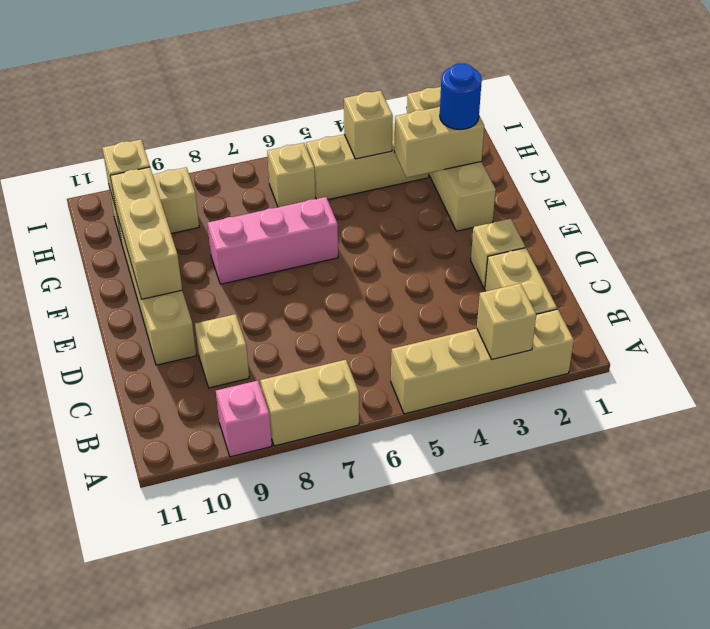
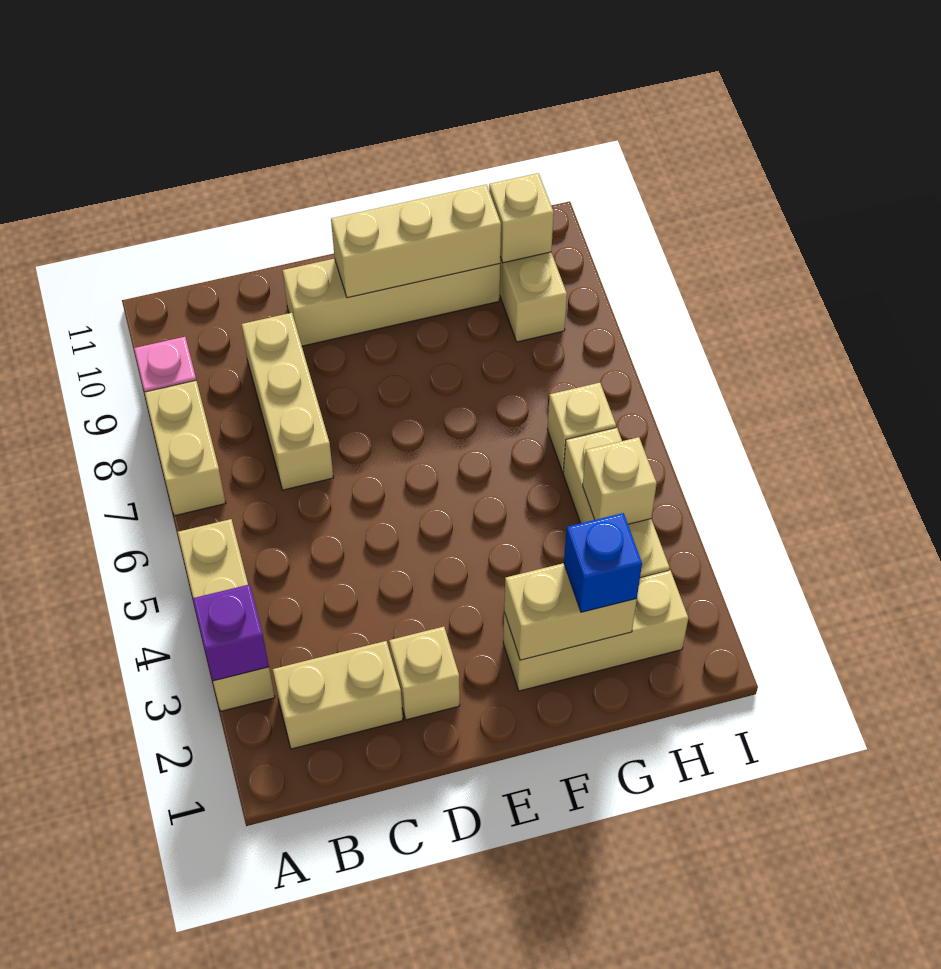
tan 1x4 brick [391,309,574,414] -> tan 1x3 brick [178,519,275,711]
tan 1x1 brick [477,283,536,359] -> purple 1x1 brick [193,584,269,681]
tan 1x1 brick [195,314,249,388] -> tan 1x3 brick [242,313,333,490]
tan 1x4 brick [407,87,496,231] -> tan 1x3 brick [503,570,688,691]
pink 1x3 brick [207,197,338,284] -> none
tan 1x2 brick [394,107,484,178] -> tan 1x2 brick turned to [504,563,637,660]
blue 1x1 round brick [440,63,482,130] -> blue 1x1 brick [564,513,642,612]

